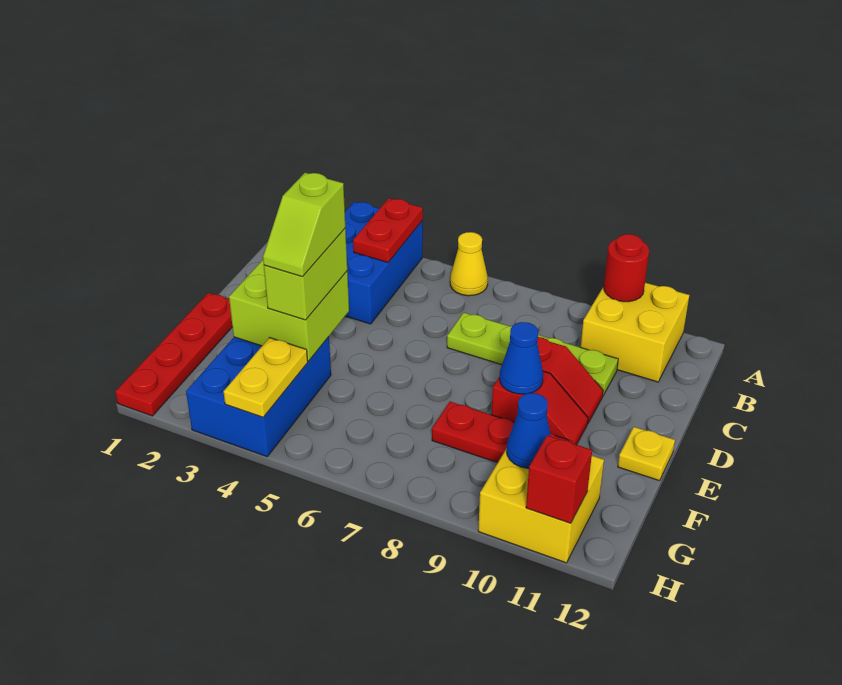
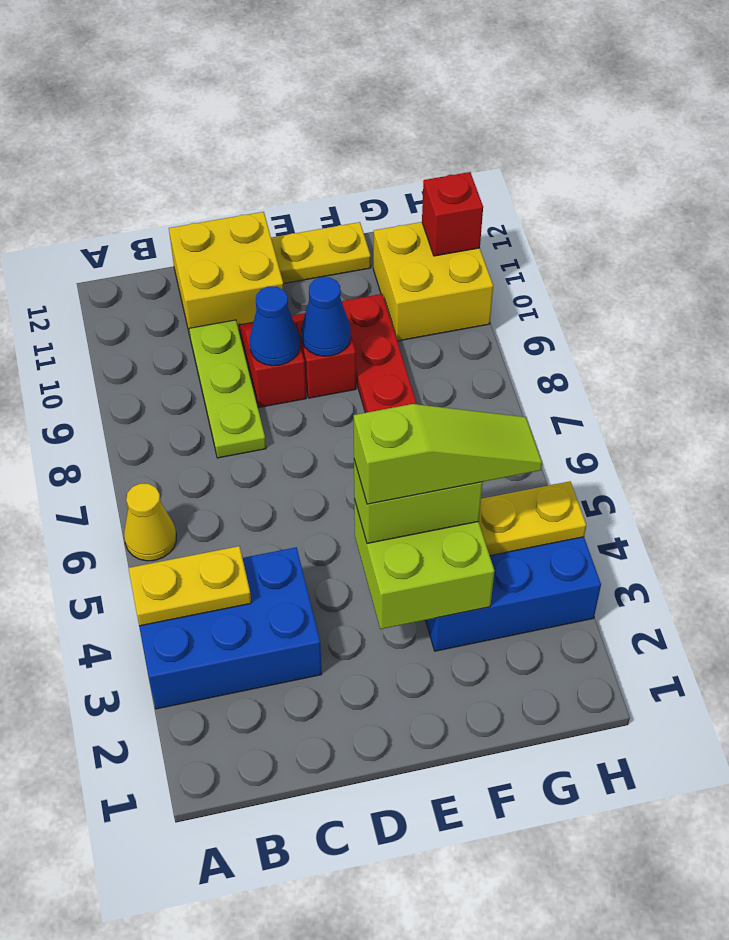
red 1x2 plate [353,198,423,262] -> yellow 1x2 plate [128,546,251,626]
yellow 2x2 brick [581,283,689,382] -> yellow 2x2 brick moved to [169,212,284,335]
red 1x1 round brick [604,234,649,302] -> none
lime 1x4 plate [447,313,618,395] -> lime 1x3 plate [189,320,266,458]
red 1x4 plate [115,293,232,416] -> none
lime 1x2 slope [263,173,345,277] -> lime 1x3 slope [354,404,542,504]
yellow 1x1 plate [618,427,675,481] -> yellow 1x2 plate [271,222,371,284]
blue 1x1 cone [507,393,551,469] -> blue 1x1 cone moved to [250,286,300,366]

